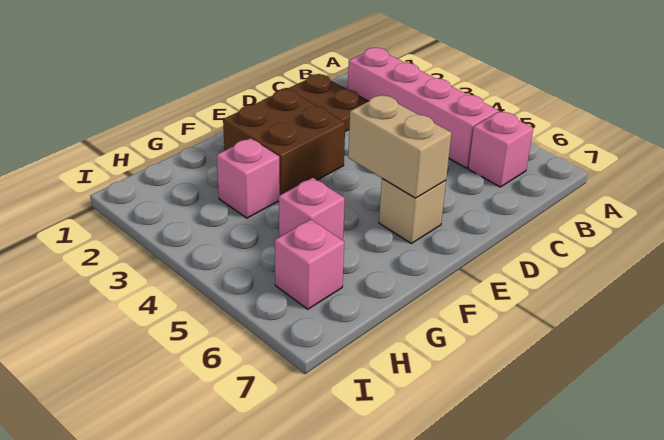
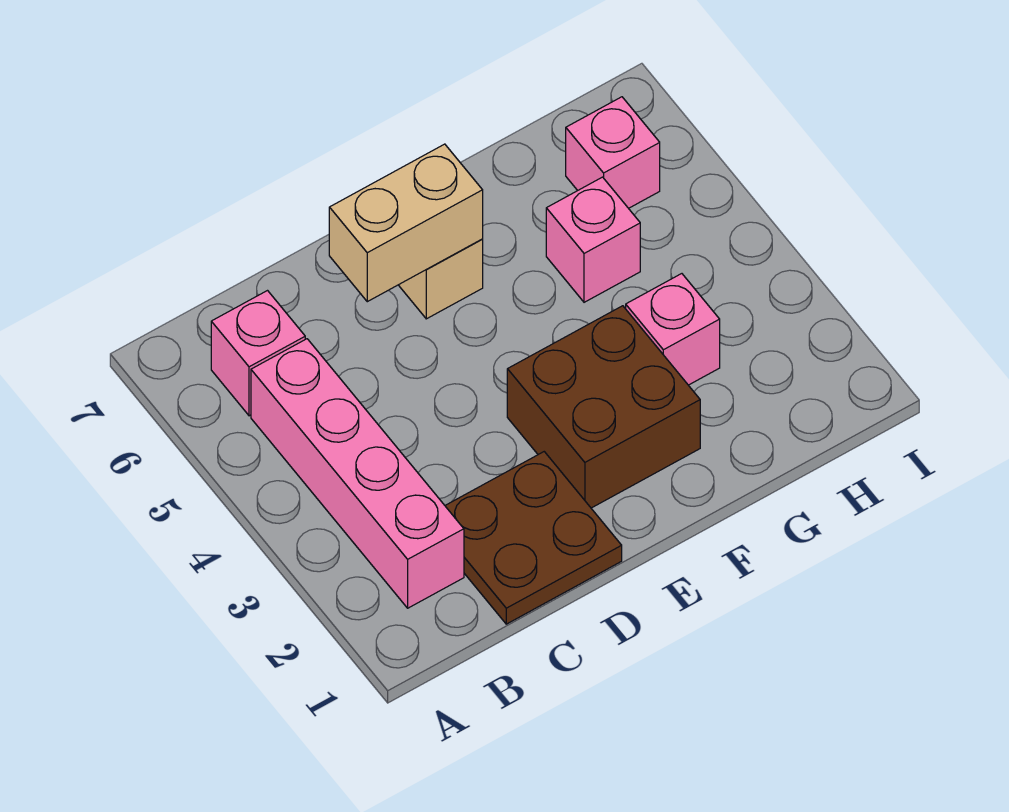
tan 1x2 brick [348,95,451,198] -> tan 1x2 brick turned to [329,144,483,302]

